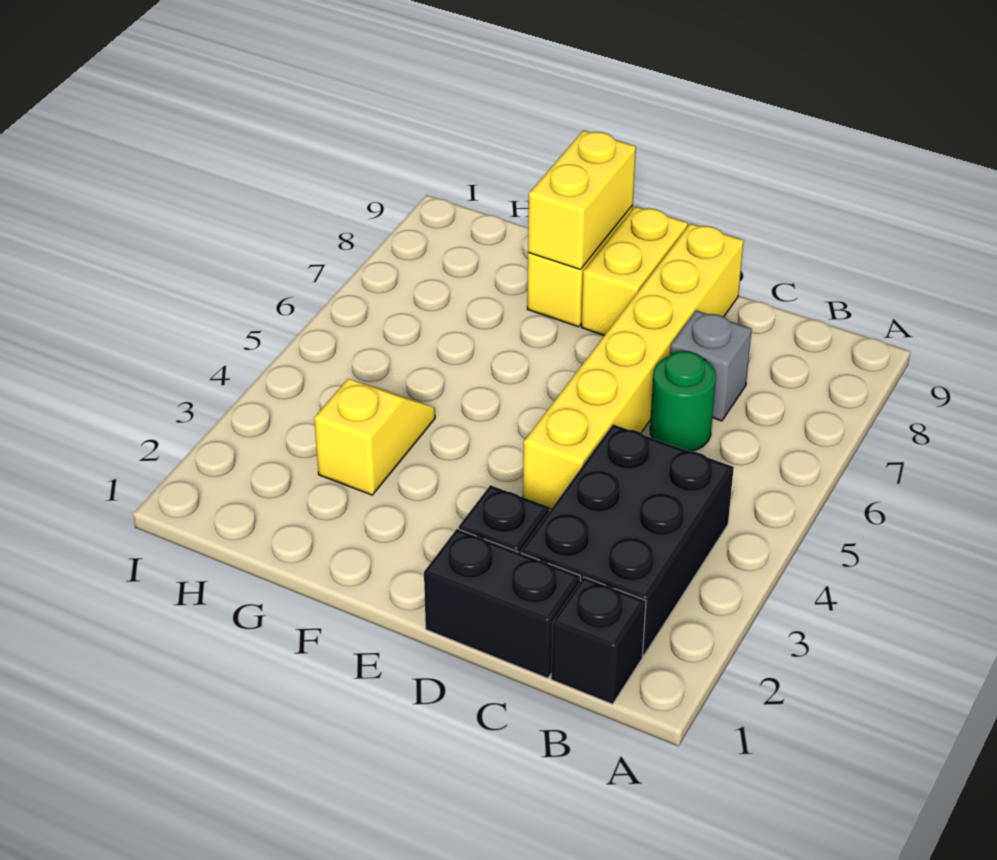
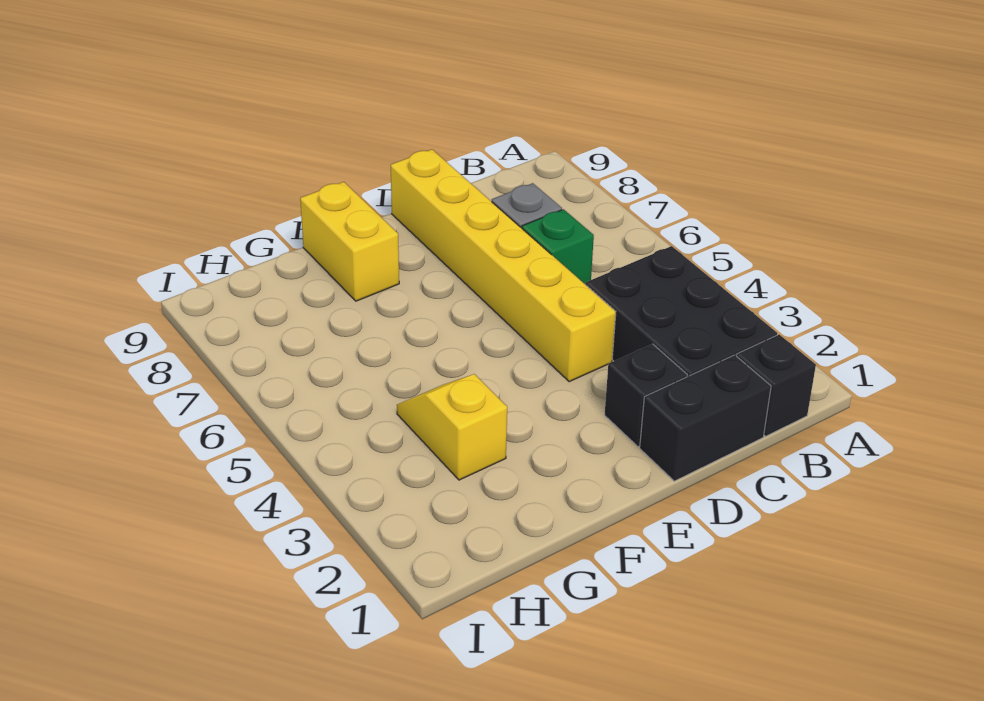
green 1x1 round brick [650,351,716,451] -> green 1x1 brick [522,209,594,285]
yellow 1x2 brick [581,206,688,336] -> none
yellow 1x2 brick [528,130,636,270] -> none

